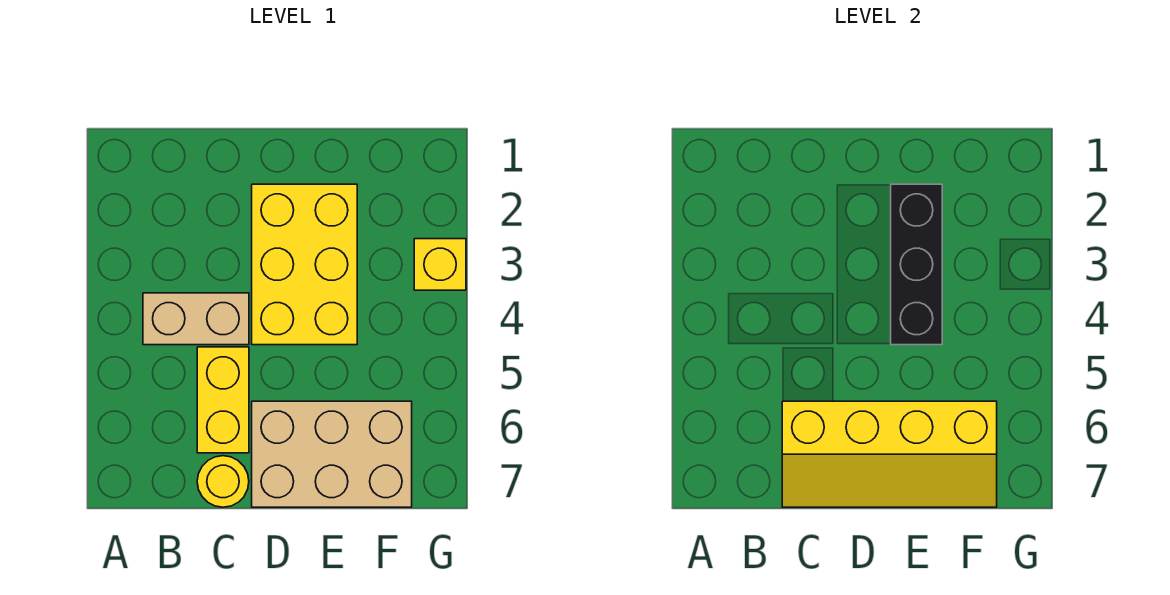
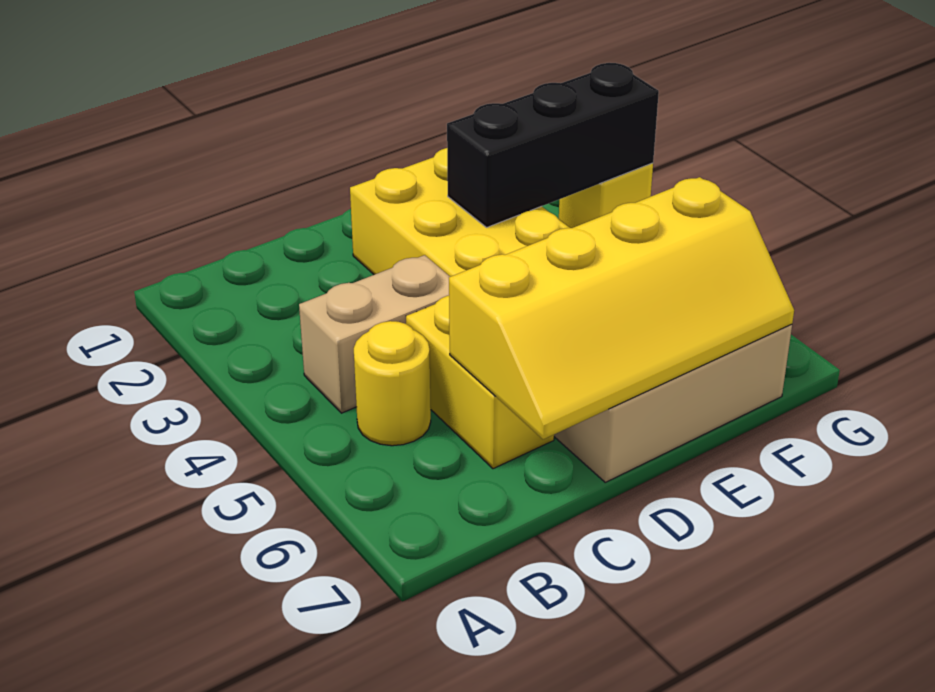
yellow 1x1 round brick [197,456,249,507] -> yellow 1x1 round brick moved to [354,321,431,446]
black 1x3 brick [891,184,942,345] -> black 1x3 brick turned to [447,63,659,227]

